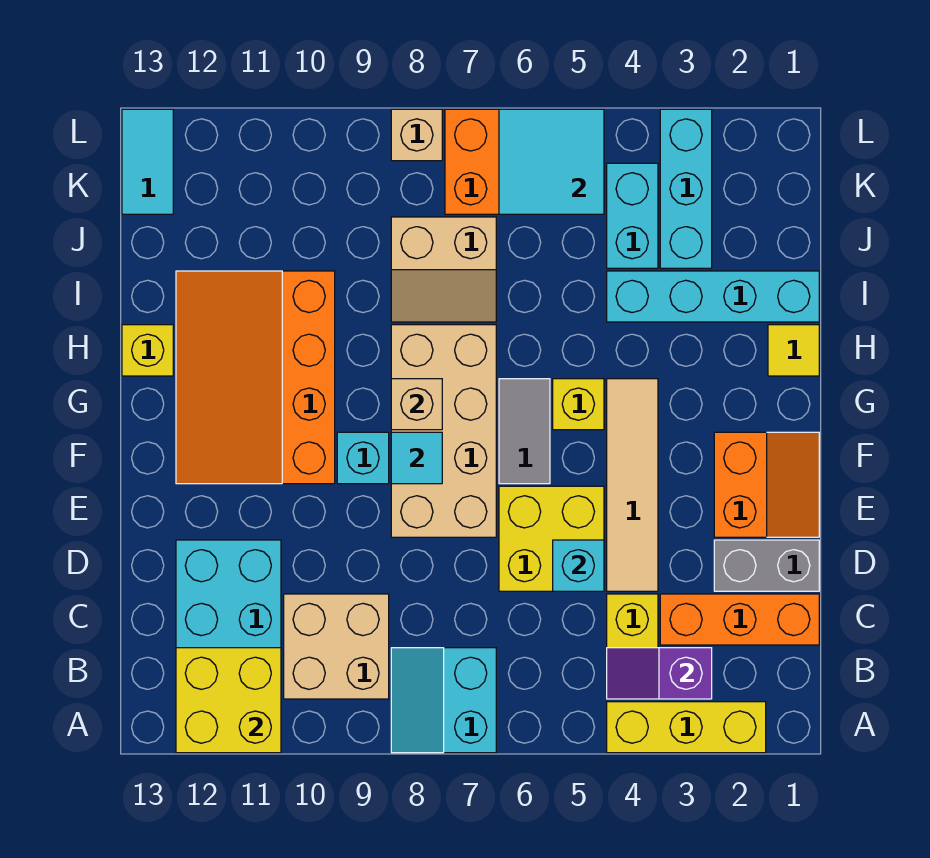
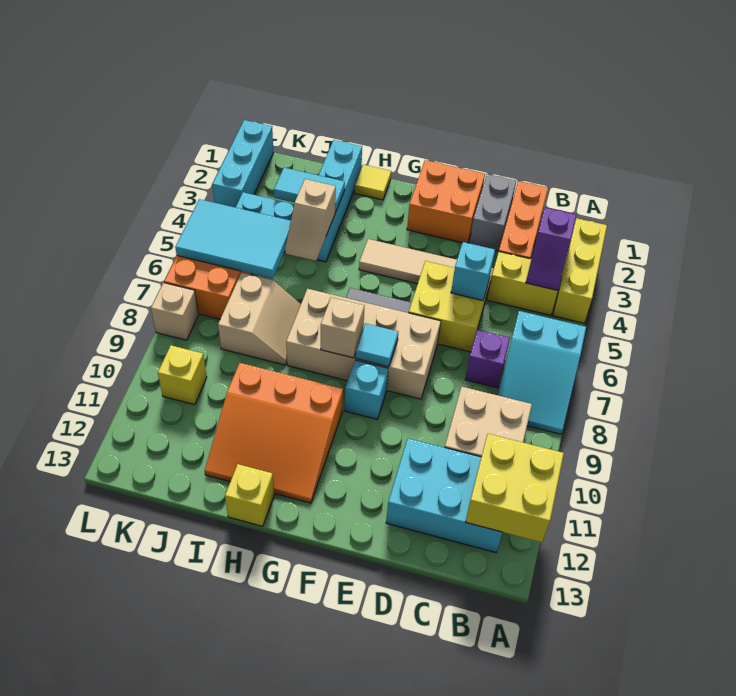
cyan 2x2 slope [391,648,496,753] -> cyan 2x3 slope [498,311,586,434]
none -> purple 1x1 brick [465,330,510,388]
orange 2x2 slope [714,432,819,537] -> orange 2x2 brick [407,160,485,243]
orange 3x4 slope [176,271,335,484] -> orange 3x3 slope [205,363,343,503]
yellow 1x1 brick [553,379,604,430] -> yellow 1x1 brick moved to [158,345,207,405]
none -> tan 1x2 slope [285,179,336,261]
cyan 1x3 brick [660,109,712,268] -> cyan 1x3 brick turned to [212,120,274,207]
cyan 2x2 tile [499,109,604,214] -> cyan 2x3 tile [175,199,291,279]
cyan 1x2 tile [122,109,173,214] -> cyan 1x2 tile moved to [274,168,345,212]

